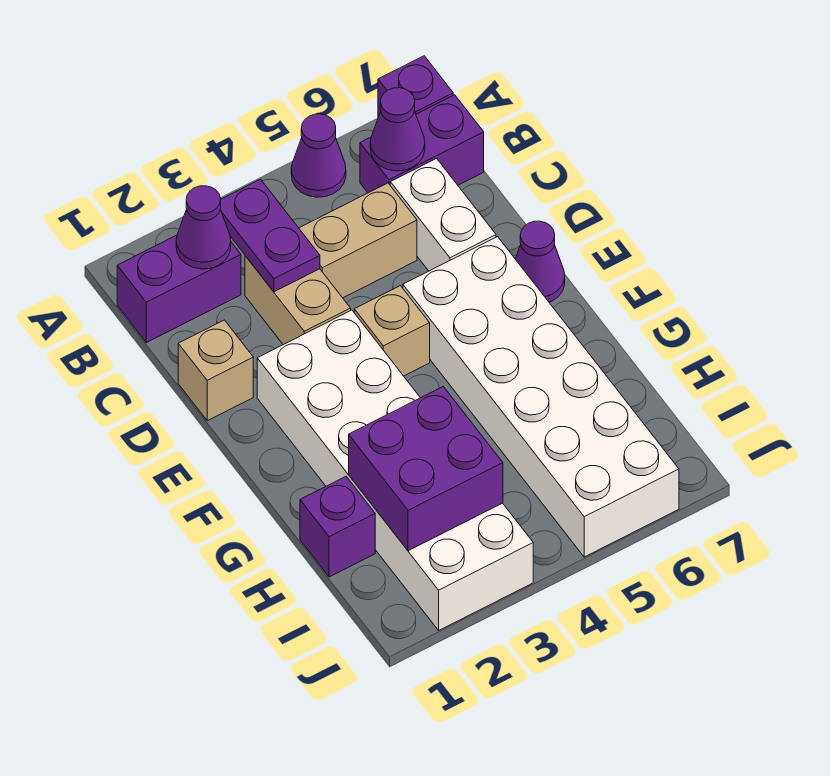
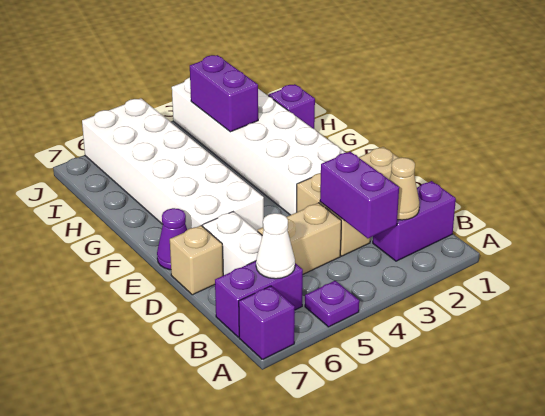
purple 1x1 cone [291,114,346,197] -> purple 1x1 plate [305,281,359,327]
purple 1x1 cone [176,186,231,269] -> tan 1x1 cone [389,157,419,220]
purple 1x2 plate [220,179,320,292] -> purple 1x2 brick [320,152,399,238]
purple 1x1 cone [370,88,425,171] -> white 1x1 cone [256,213,295,279]
tan 1x1 brick [354,286,430,376] -> tan 1x1 brick moved to [170,226,223,295]
purple 2x2 brick [349,387,503,551] -> purple 1x2 brick [190,55,258,132]

